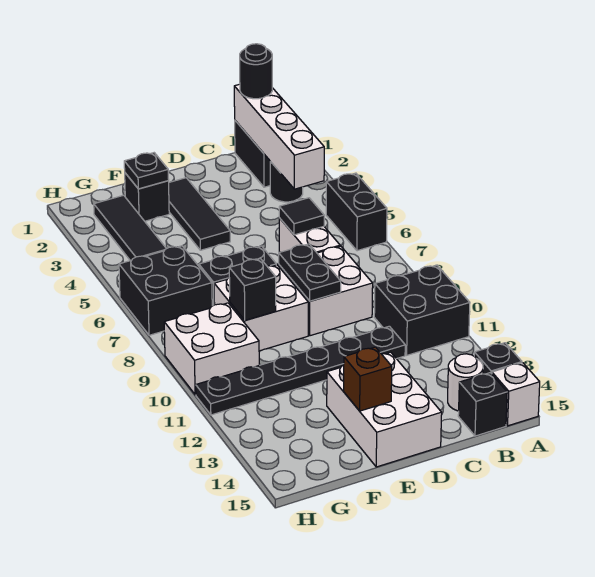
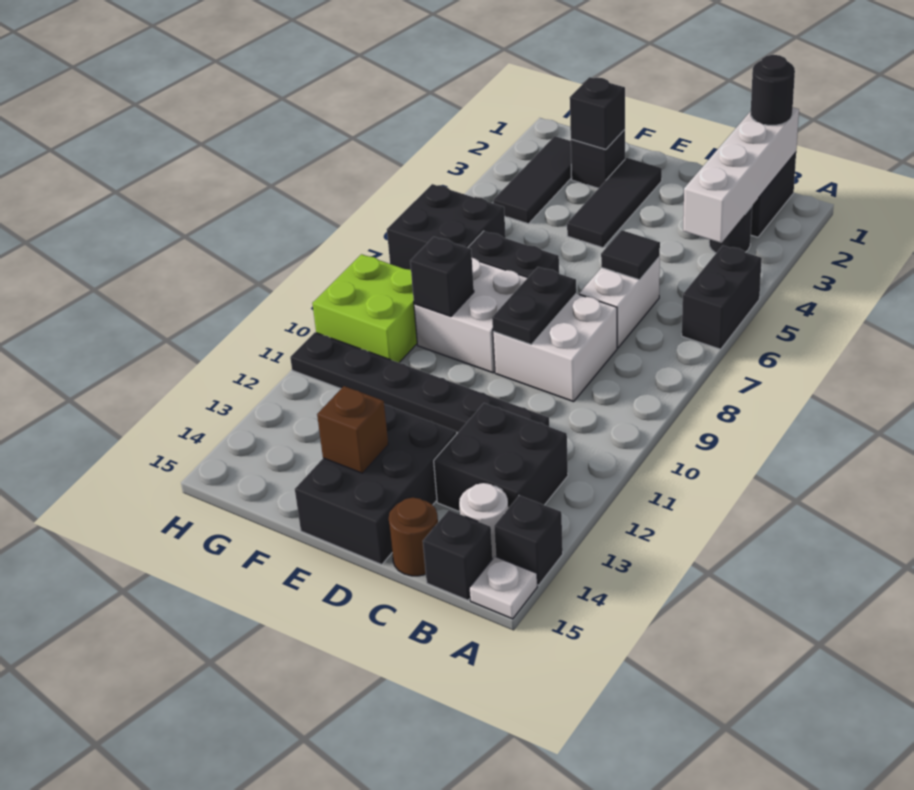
black 2x2 brick [374,265,470,355] -> black 2x2 brick moved to [434,403,568,512]
white 1x1 brick [492,363,540,426] -> white 1x1 plate [469,556,537,619]
none -> brown 1x1 round brick [389,498,438,576]
white 2x3 brick [327,352,442,467] -> black 2x3 brick [295,404,457,565]
black 1x1 plate [124,153,169,189] -> black 1x1 brick [570,77,625,149]
white 2x2 brick [164,303,259,395] -> lime 2x2 brick [312,254,417,363]

